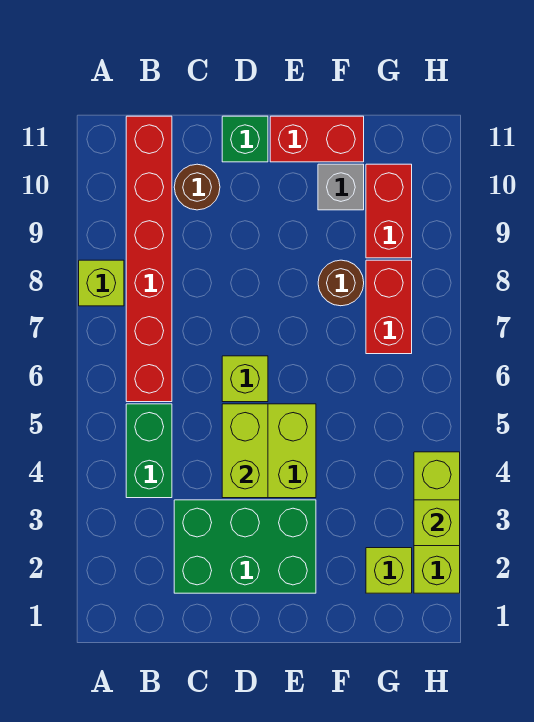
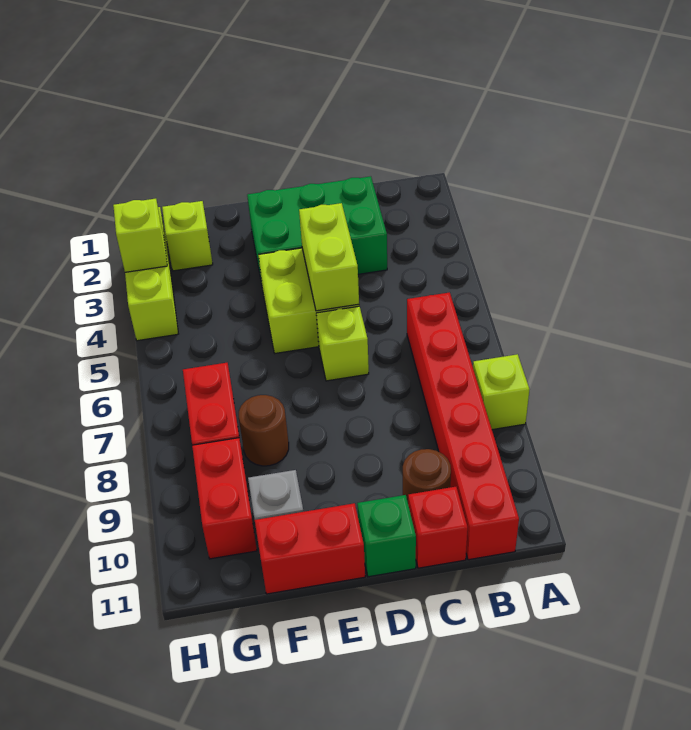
green 1x2 brick [126,404,172,498] -> none
none -> red 1x1 brick [408,487,468,568]

